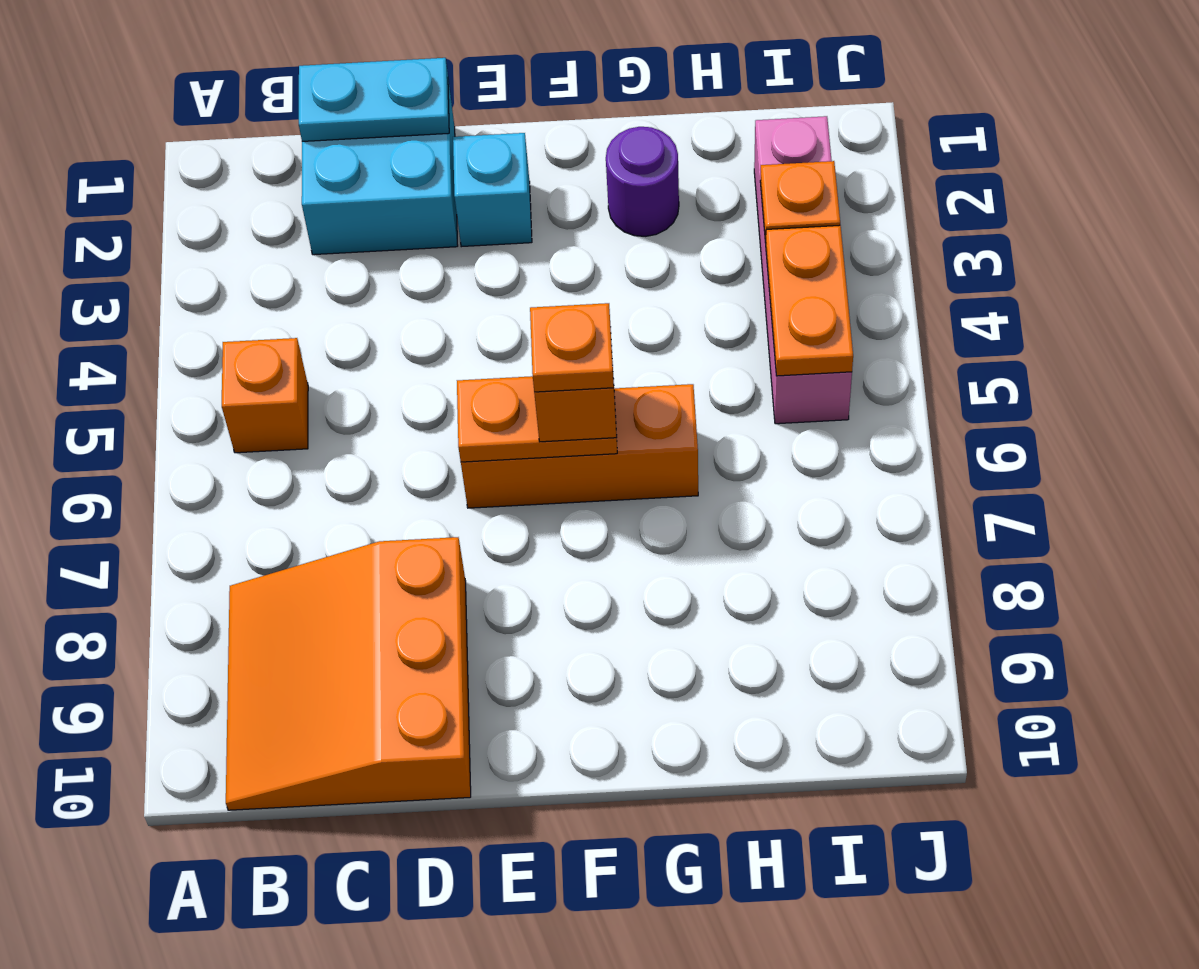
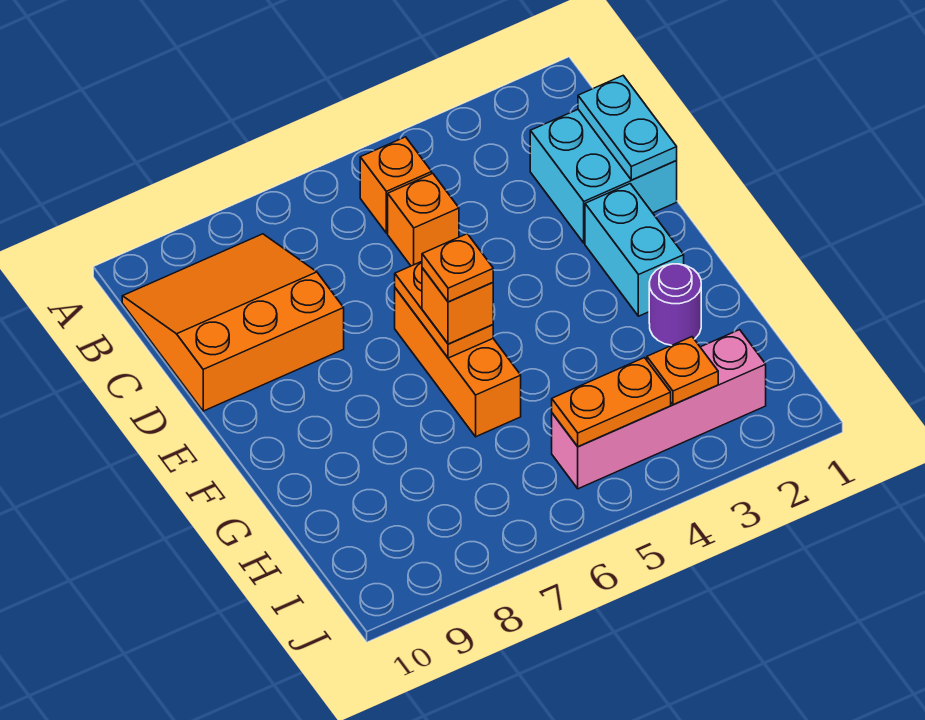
none -> orange 1x1 brick [388,174,459,266]
cyan 1x1 brick [453,133,532,247] -> cyan 1x2 brick [585,184,684,316]

